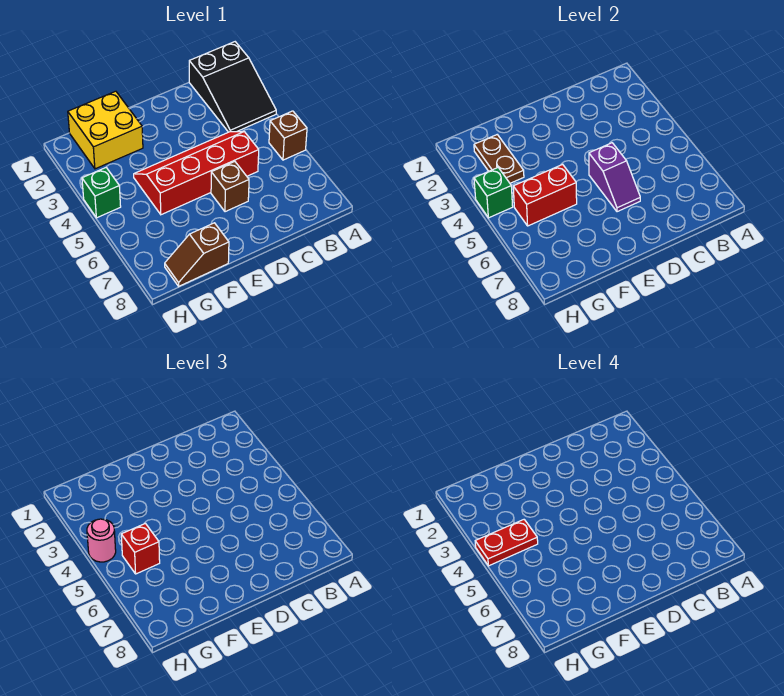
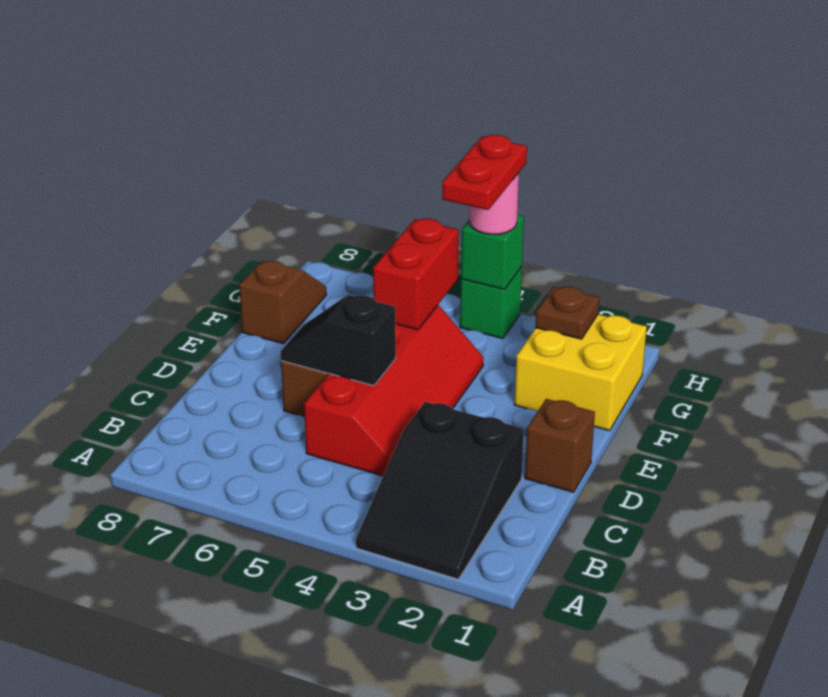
black 2x3 slope [189,42,276,132] -> black 2x3 slope turned to [356,402,524,579]
brown 1x1 brick [269,111,307,160] -> brown 1x1 brick moved to [525,399,595,492]
purple 1x2 slope [589,143,640,212] -> black 1x2 slope [281,295,396,386]
brown 1x2 plate [474,135,524,183] -> brown 1x1 plate [535,287,599,339]
red 1x1 brick [121,523,160,574] -> none

